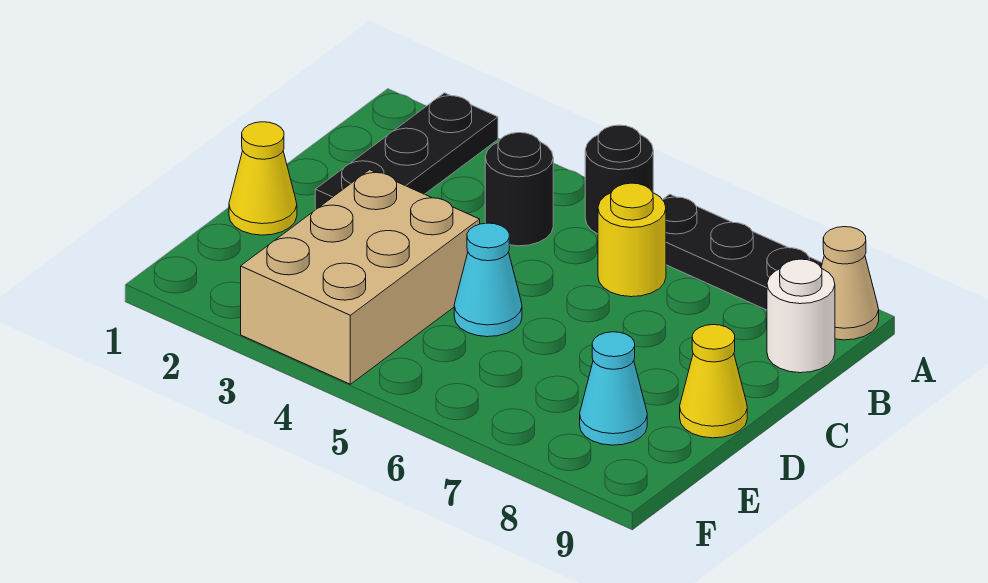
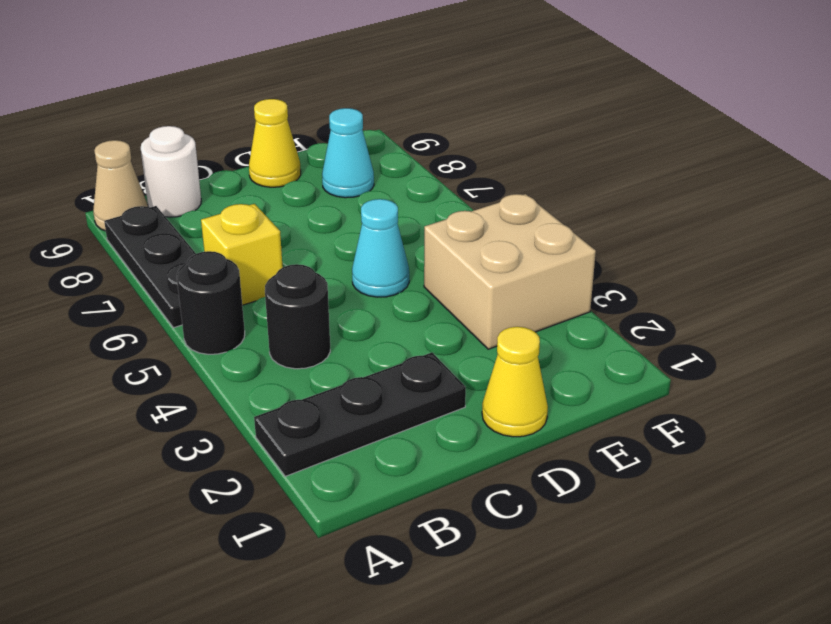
yellow 1x1 round brick [598,183,666,297] -> yellow 1x1 brick [201,204,283,305]
tan 2x3 brick [241,170,480,384] -> tan 2x2 brick [424,194,596,349]

